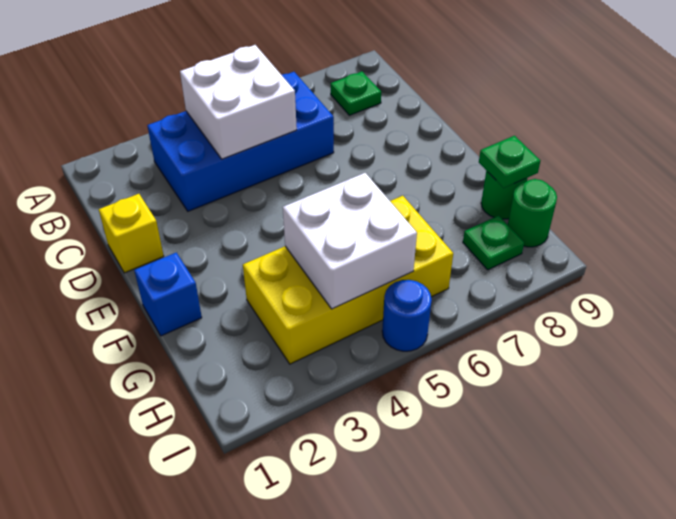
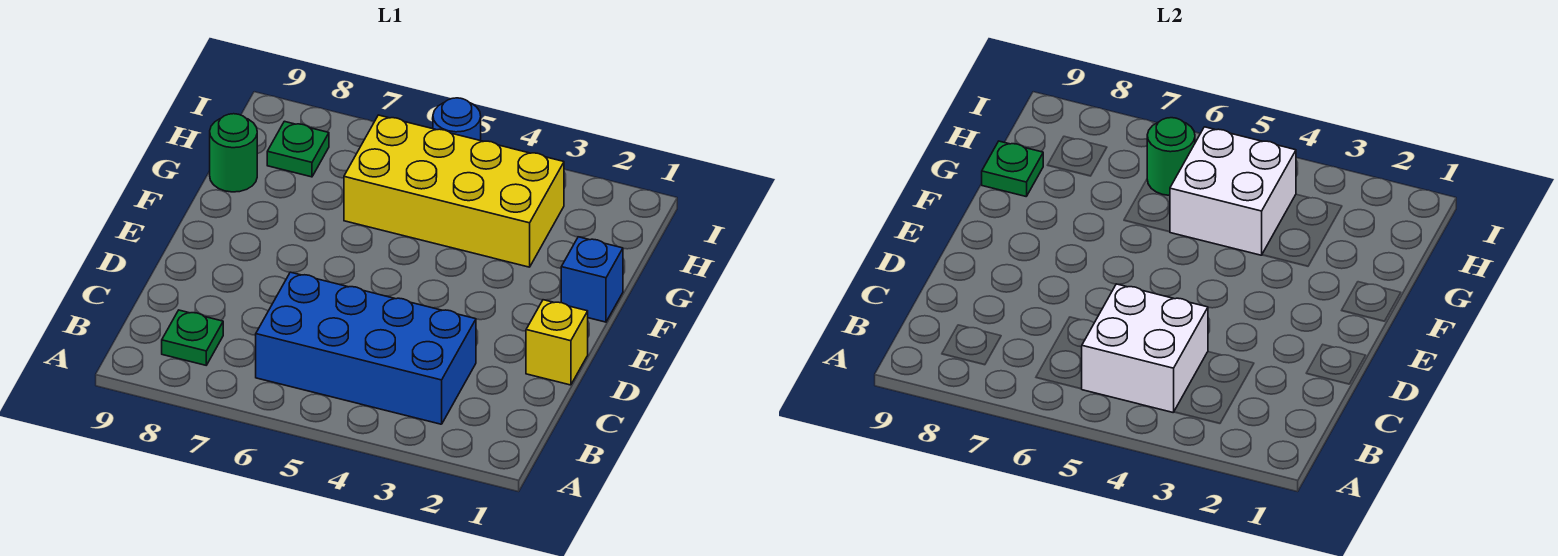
green 1x1 round brick [508,179,557,247] -> green 1x1 round brick moved to [1147,118,1195,195]

